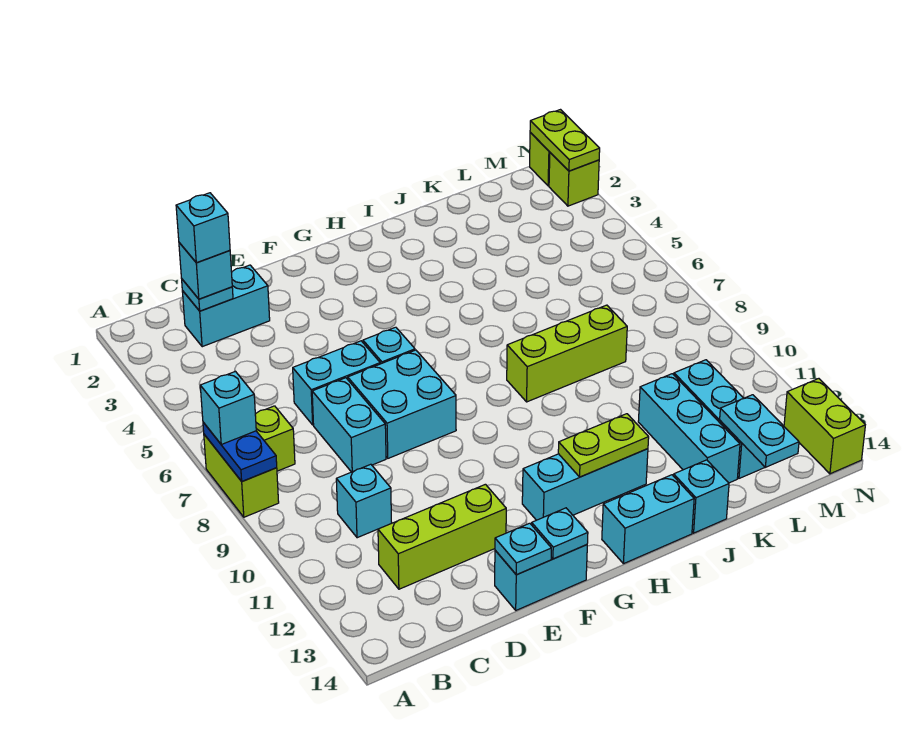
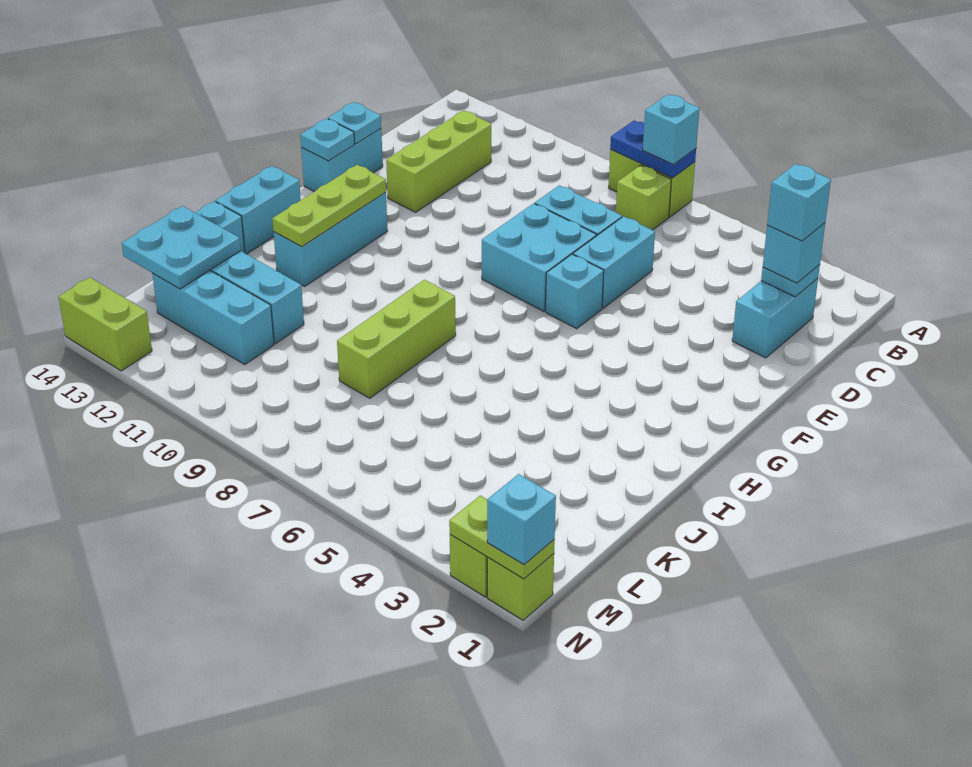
cyan 1x1 brick [336,464,392,538] -> cyan 1x1 brick moved to [487,474,556,565]
lime 1x2 plate [558,414,649,477] -> lime 1x3 plate [272,165,386,247]
cyan 1x2 plate [720,395,799,467] -> cyan 2x2 plate [122,206,241,289]

